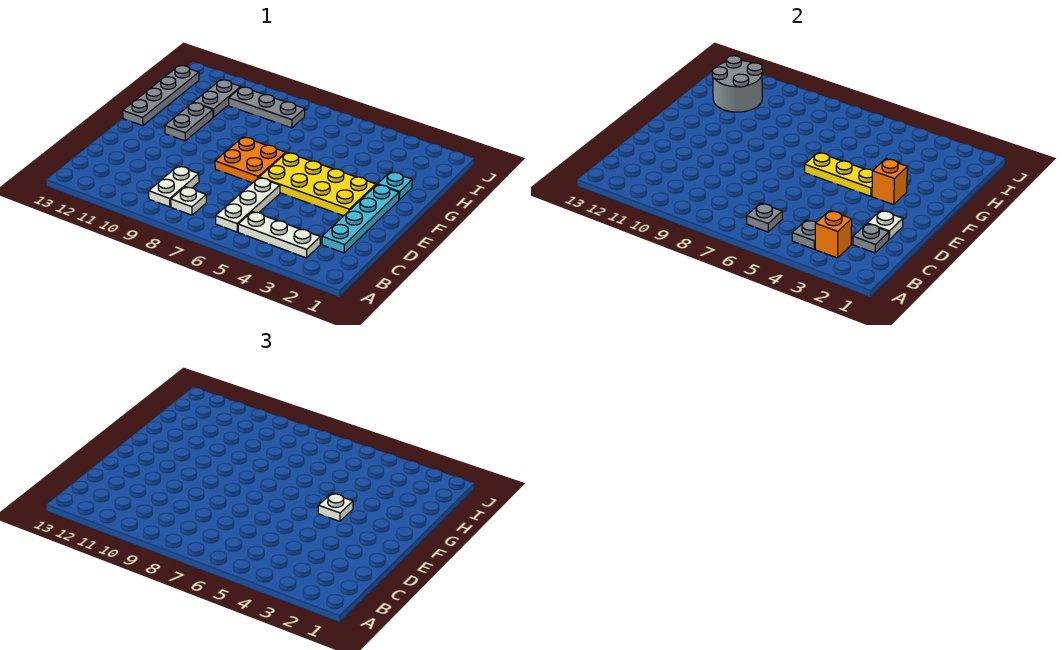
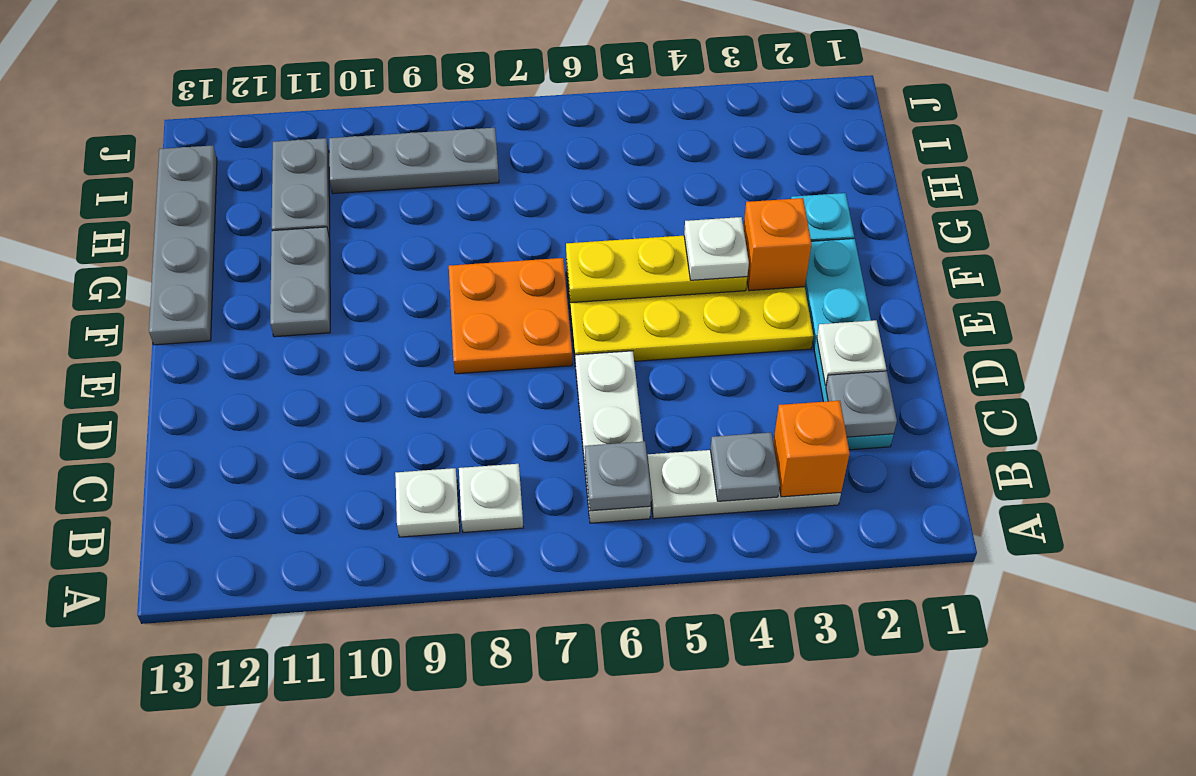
white 1x2 plate [149,166,199,207] -> white 1x1 plate [395,468,460,537]
grey 2x2 round brick [712,56,763,112] -> none

